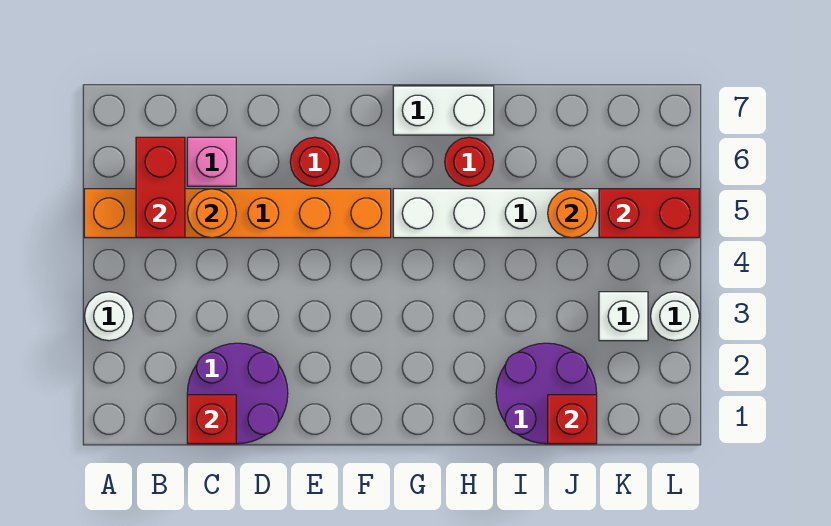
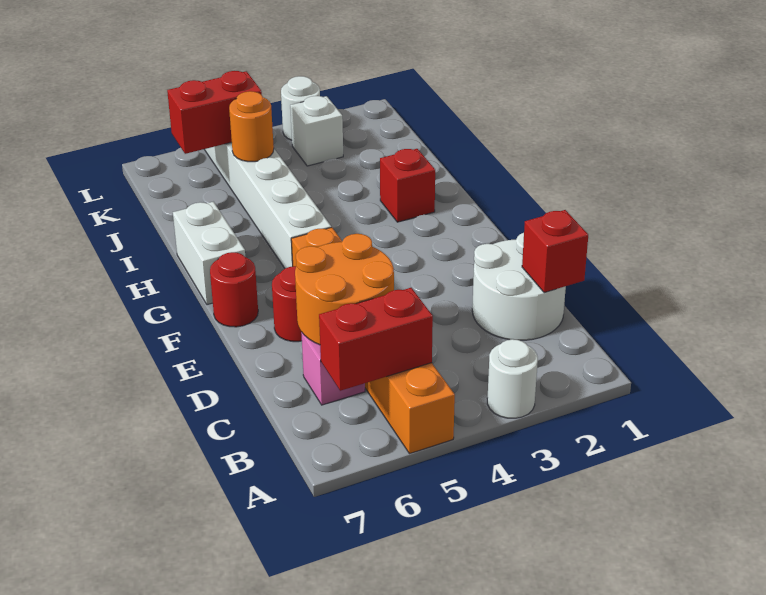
purple 2x2 round brick [187,343,288,444] -> white 2x2 round brick [472,233,566,340]
orange 1x1 round brick [187,189,236,238] -> orange 2x2 round brick [295,234,394,345]
red 1x1 round brick [445,137,494,186] -> red 1x1 round brick moved to [210,252,258,327]
purple 2x2 round brick [496,343,597,444] -> none
red 1x1 brick [548,395,597,444] -> red 1x1 brick moved to [380,149,435,222]
red 1x2 brick [599,189,699,238] -> red 1x2 brick turned to [167,71,262,154]

